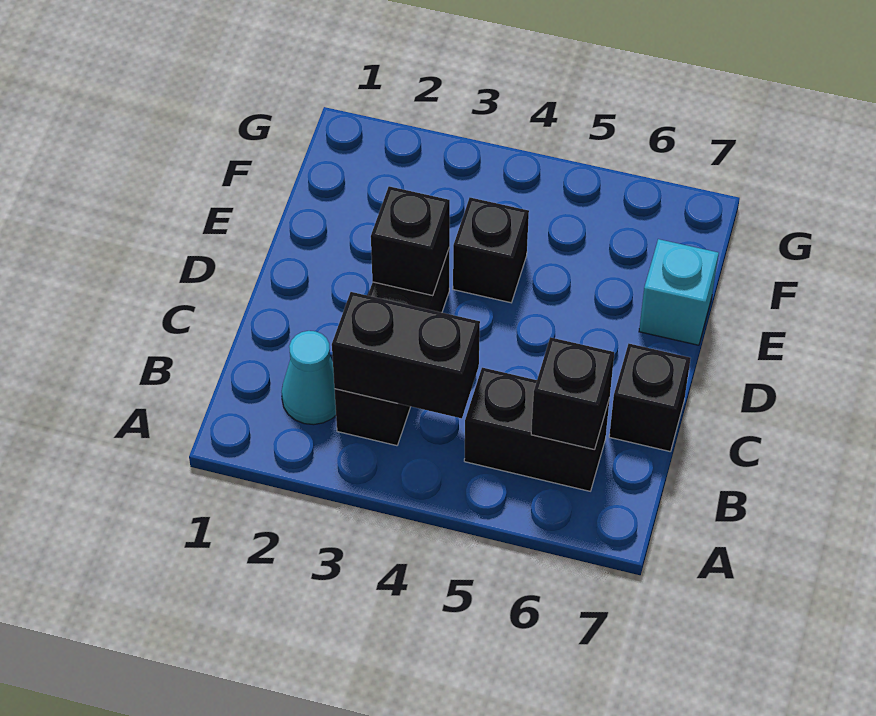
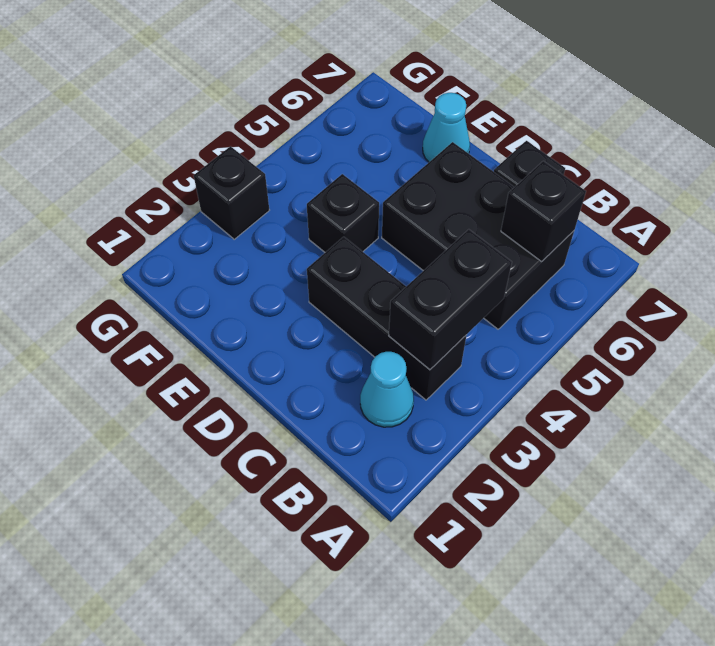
black 1x2 brick [464,368,610,491] -> black 2x3 brick [382,142,574,329]
black 1x1 brick [371,186,450,296] -> black 1x1 brick moved to [194,146,269,239]
cyan 1x1 brick [639,239,719,345] -> cyan 1x1 cone [423,93,470,162]

